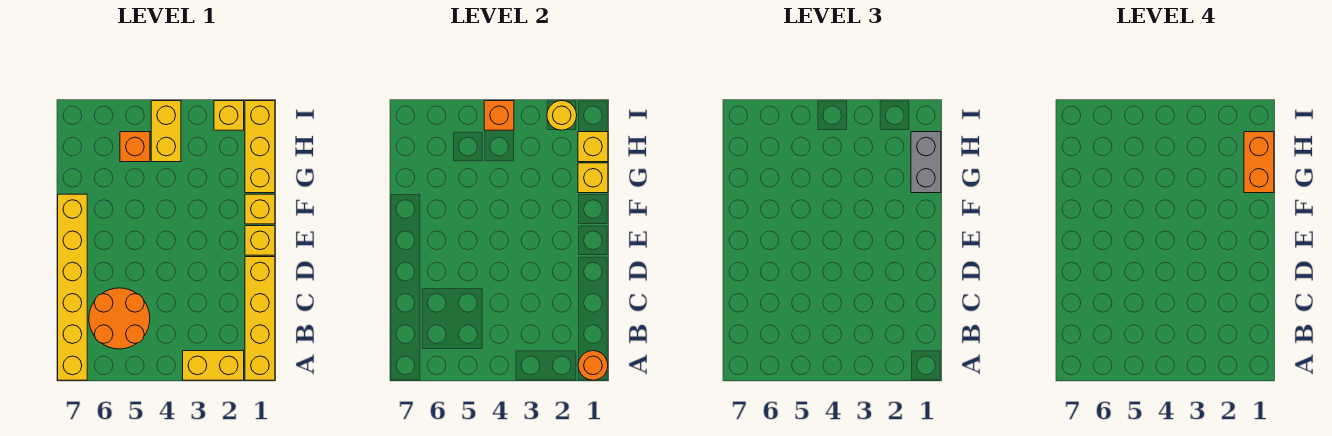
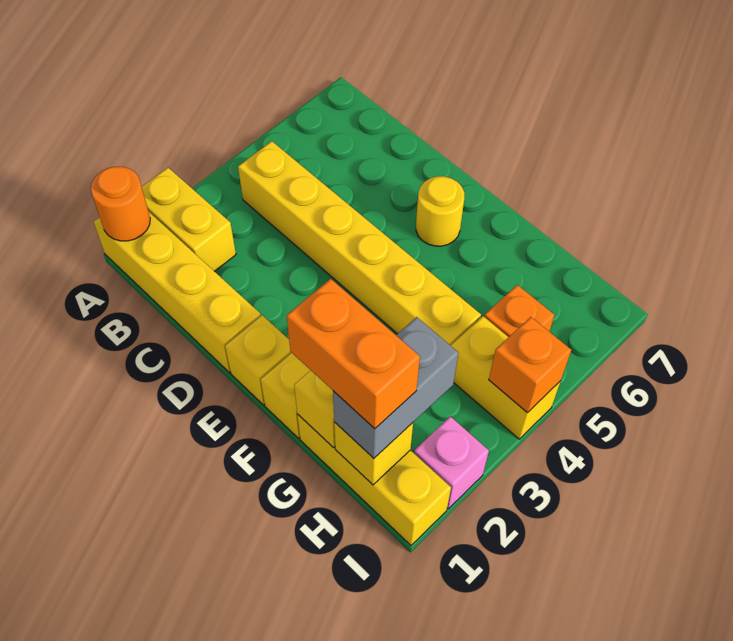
yellow 1x2 brick [183,351,244,380] -> yellow 1x2 brick turned to [142,168,236,272]
yellow 1x6 brick [58,194,87,380] -> yellow 1x6 brick moved to [238,141,481,346]
orange 2x2 round brick [89,288,150,349] -> none
grey 1x2 brick [911,132,941,193] -> grey 1x2 brick turned to [333,317,458,458]
yellow 1x1 brick [214,101,244,130] -> pink 1x1 brick [414,416,489,509]
yellow 1x1 round brick [547,101,577,130] -> yellow 1x1 round brick moved to [416,176,465,246]

